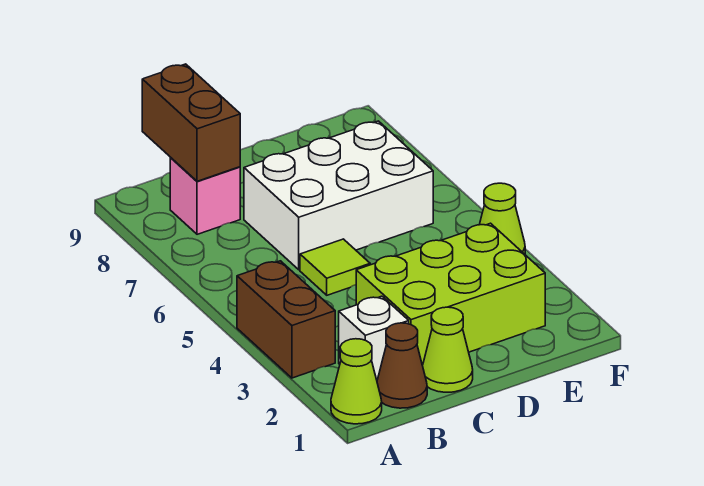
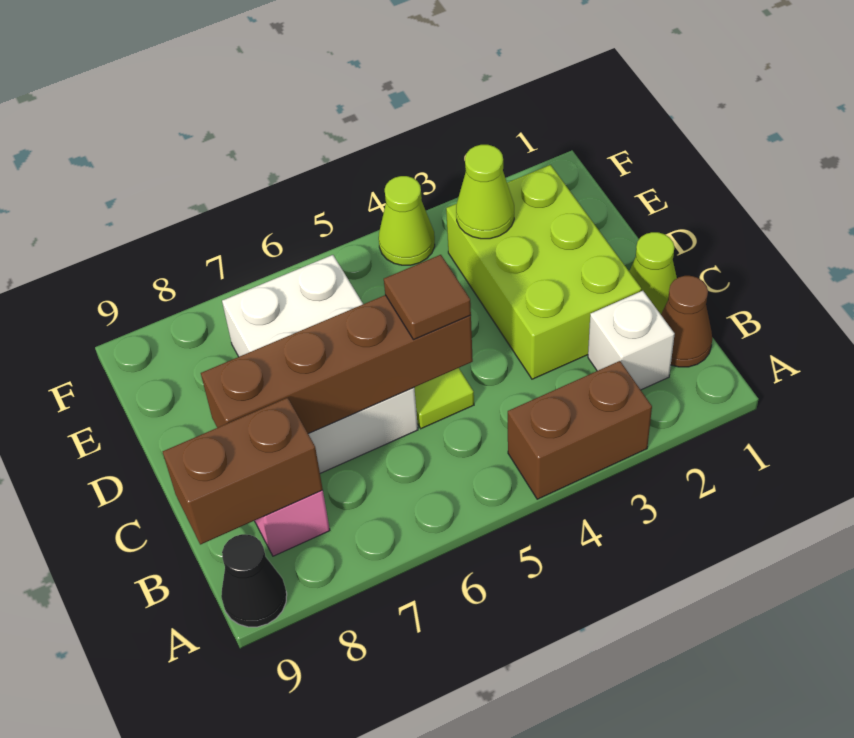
lime 1x1 cone [331,339,382,424] -> lime 1x1 cone moved to [456,145,514,239]
none -> black 1x1 cone [221,534,287,627]
none -> brown 1x4 brick [201,295,473,434]
none -> brown 1x1 tile [384,255,471,340]

